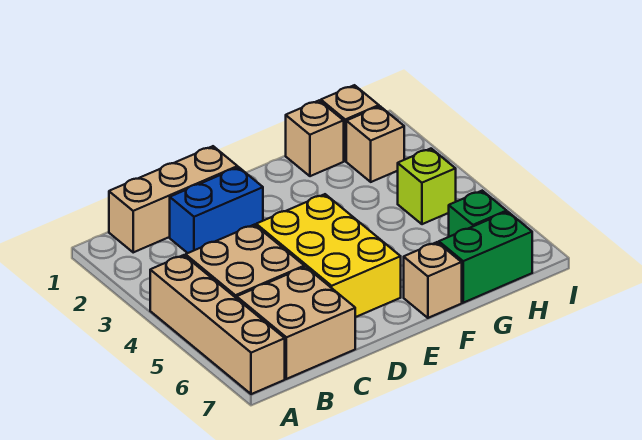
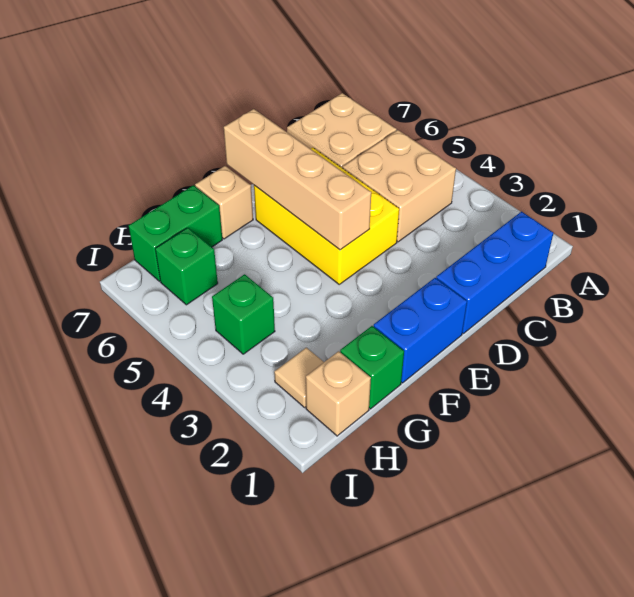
tan 1x4 brick [150,255,285,394] -> tan 1x4 brick moved to [224,109,371,250]
tan 1x3 brick [109,146,238,252] -> blue 1x3 brick [436,212,553,333]
blue 1x2 brick [170,167,263,253] -> blue 1x2 brick moved to [373,278,467,383]
tan 1x1 brick [286,101,344,176] -> green 1x1 brick [340,326,404,409]
tan 1x1 brick [346,106,404,182] -> tan 1x1 tile [274,348,324,407]
lime 1x1 brick [398,149,456,224] -> green 1x1 brick [212,274,275,354]

